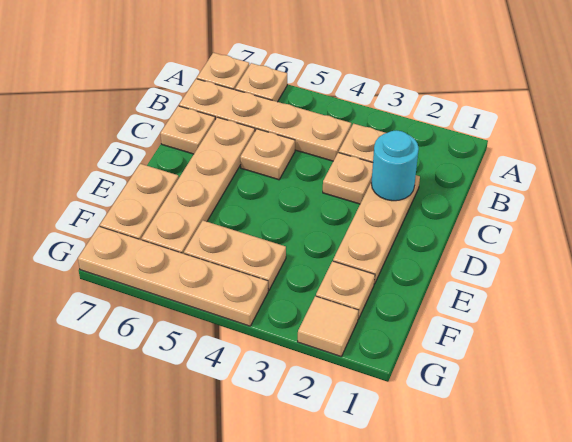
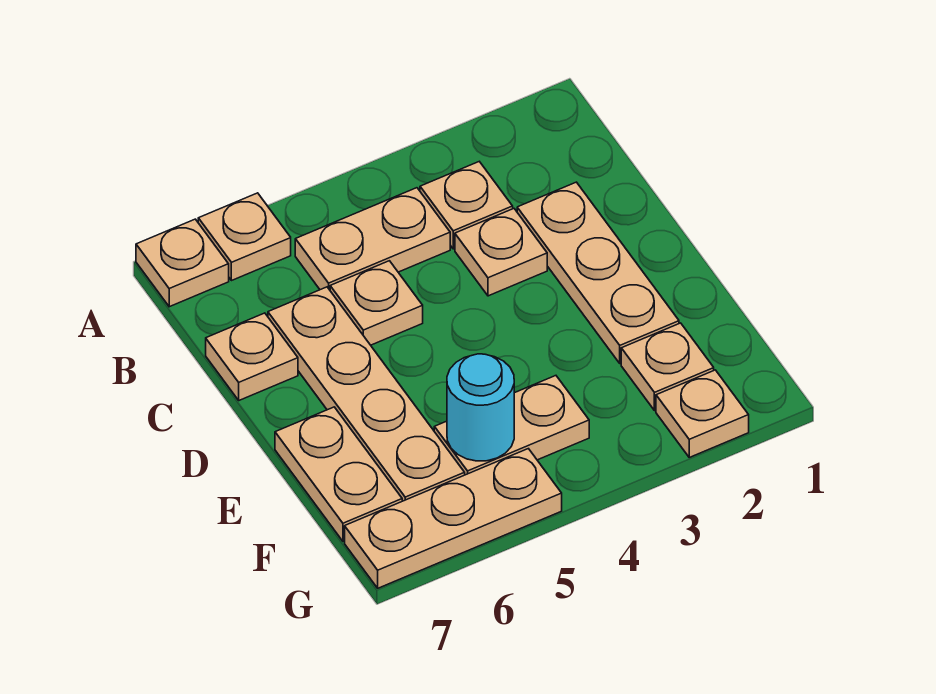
tan 1x4 plate [179,79,351,161] -> tan 1x2 plate [295,188,450,290]
cyan 1x1 round brick [371,130,419,201] -> cyan 1x1 round brick moved to [447,354,514,461]
tan 1x1 tile [298,296,358,356] -> tan 1x1 plate [656,370,749,457]
tan 1x4 plate [78,227,268,326] -> tan 1x3 plate [345,449,562,588]

